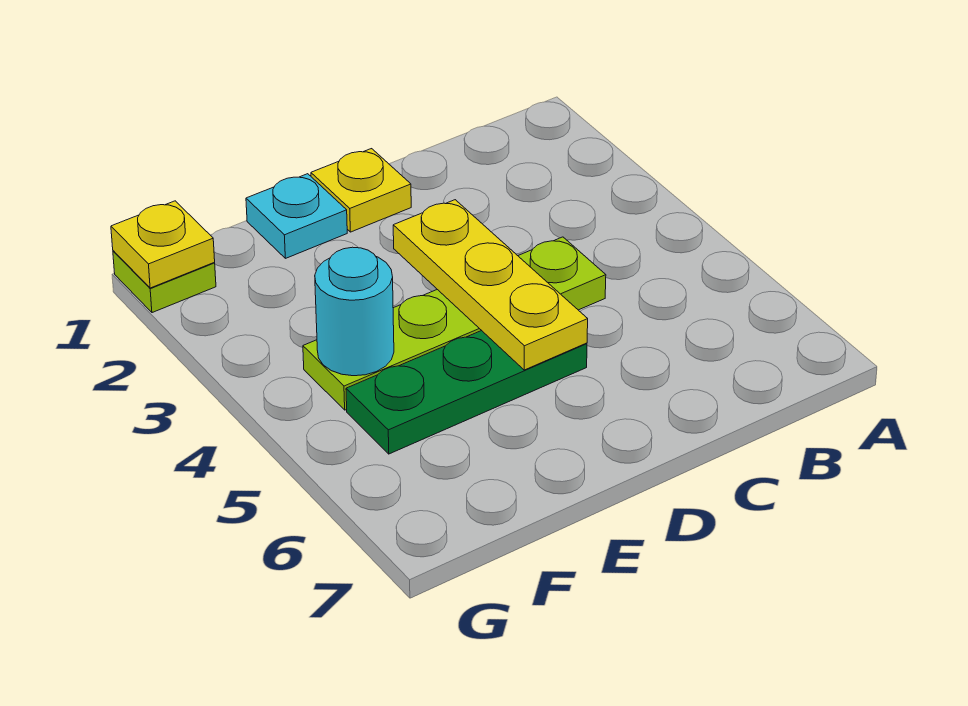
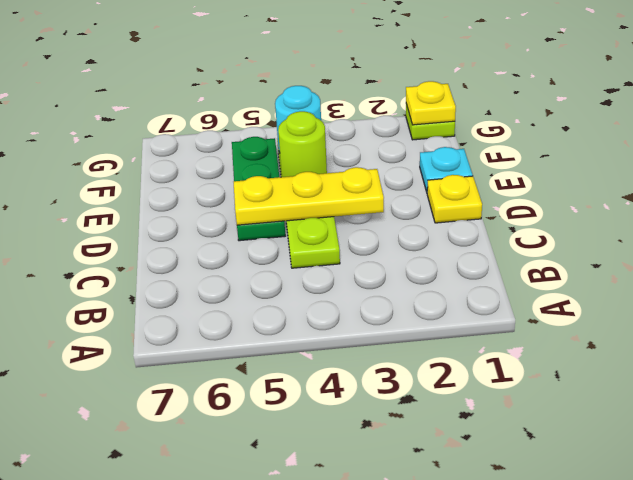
none -> lime 1x1 round brick [278,111,327,177]

